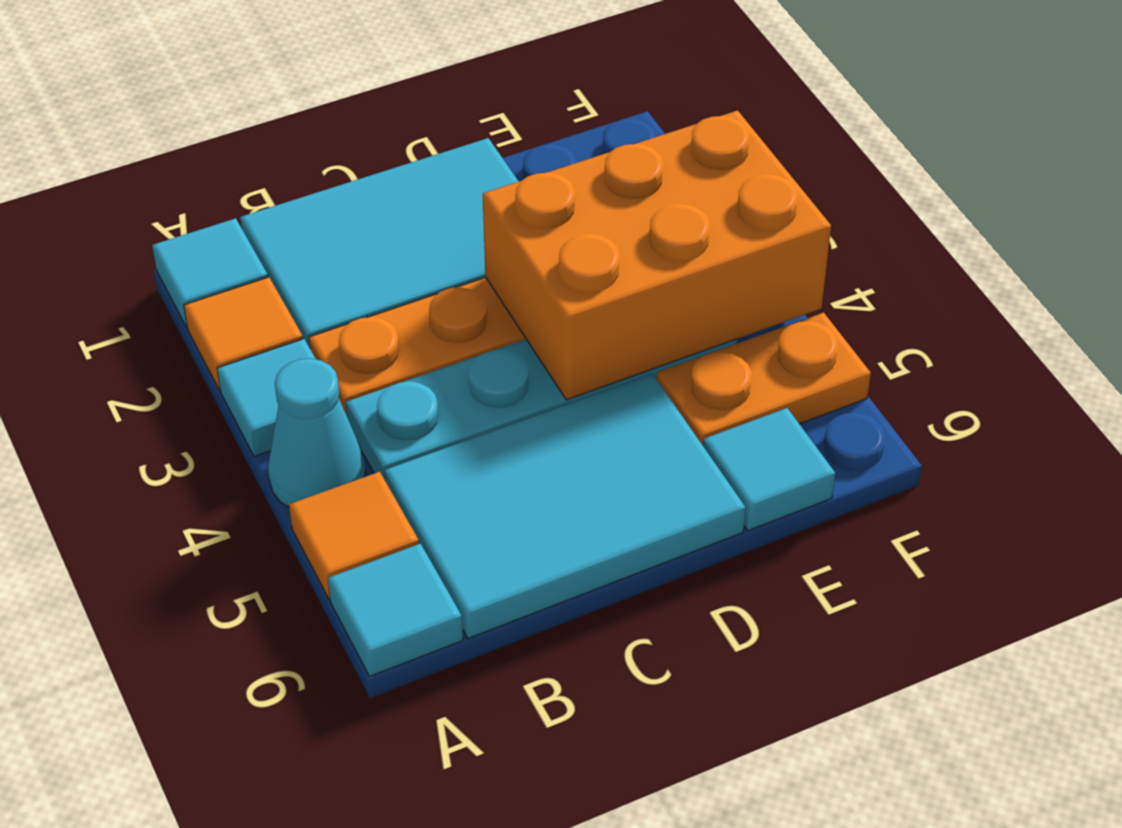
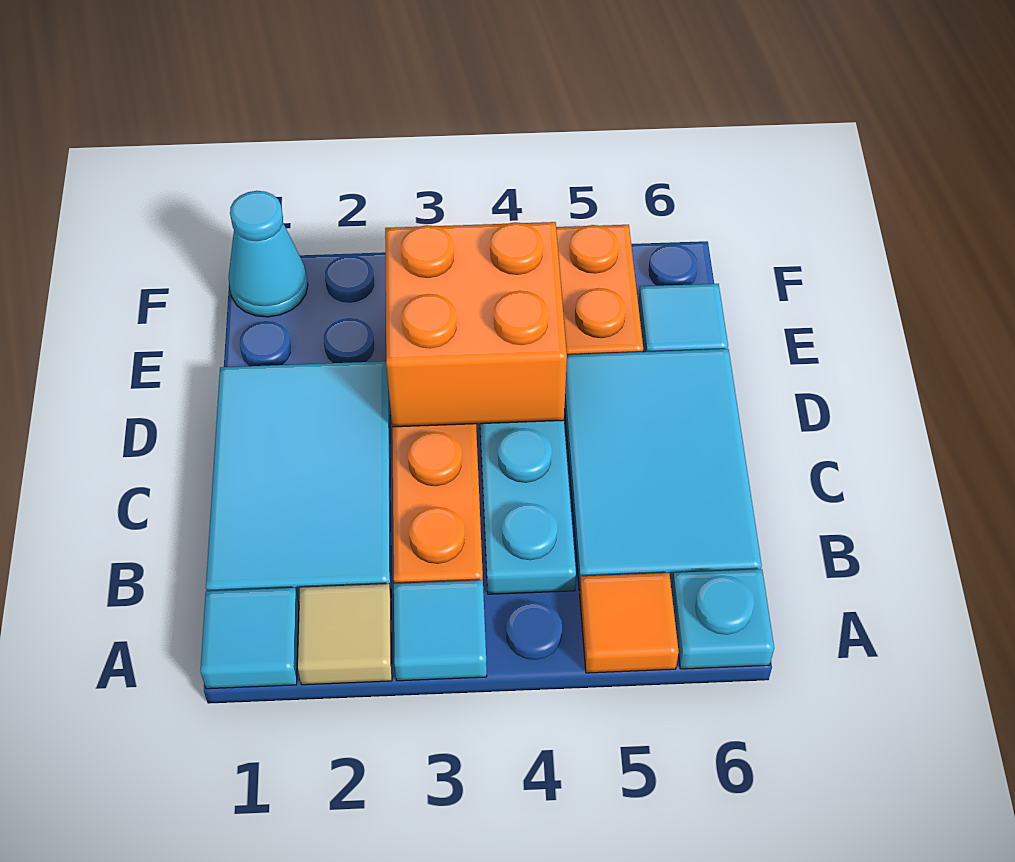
orange 1x1 tile [184,277,303,390] -> tan 1x1 tile [298,584,392,685]
cyan 1x1 cone [268,358,365,507] -> cyan 1x1 cone moved to [228,191,308,317]
cyan 1x1 tile [328,544,463,676] -> cyan 1x1 plate [671,569,774,669]
orange 2x3 brick [483,110,831,400] -> orange 2x2 brick [385,222,567,427]

